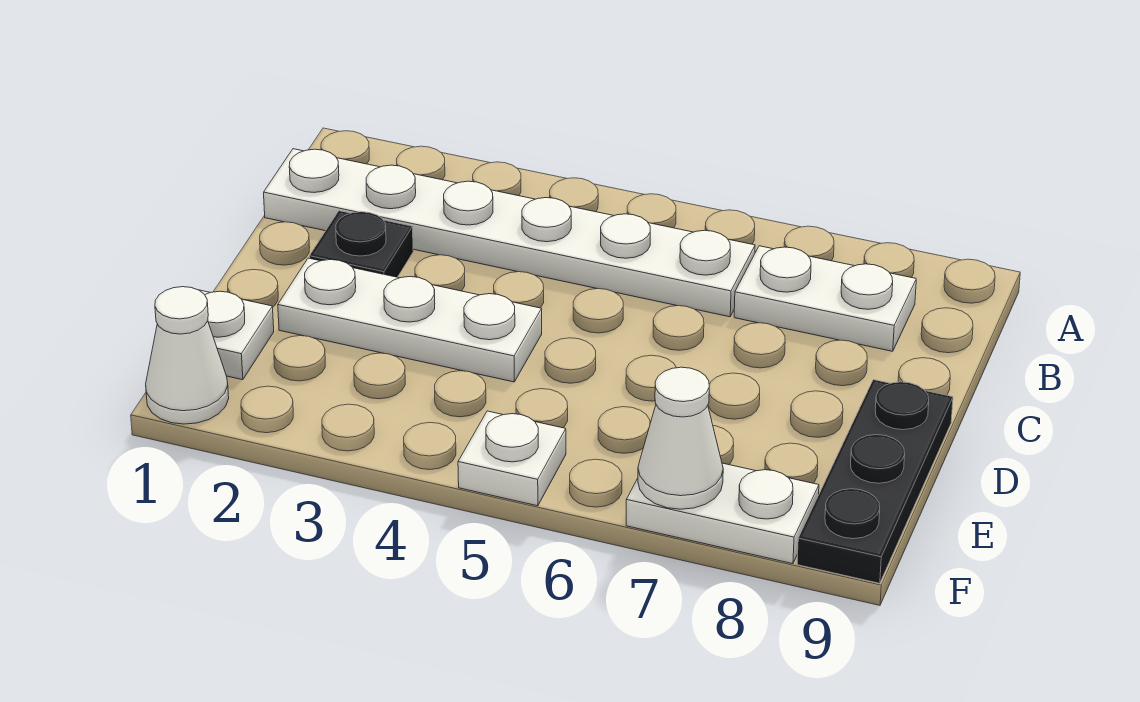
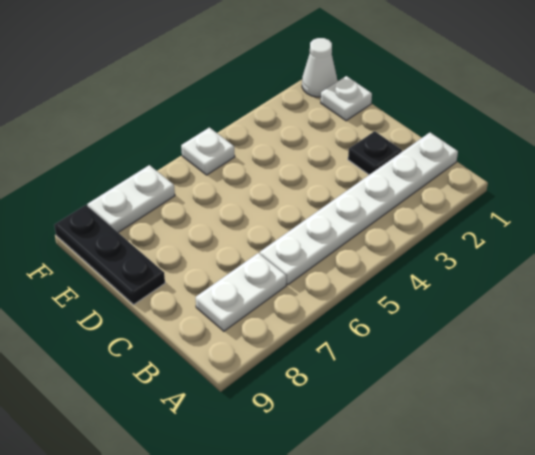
white 1x3 plate [278,258,542,382] -> none
white 1x1 cone [638,367,723,509] -> none

